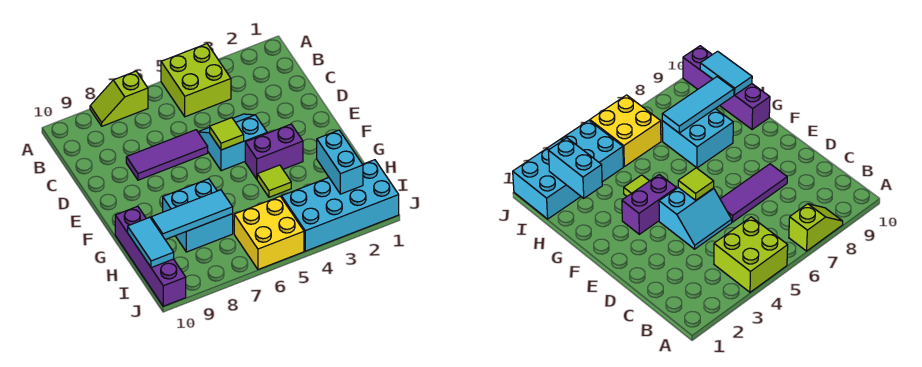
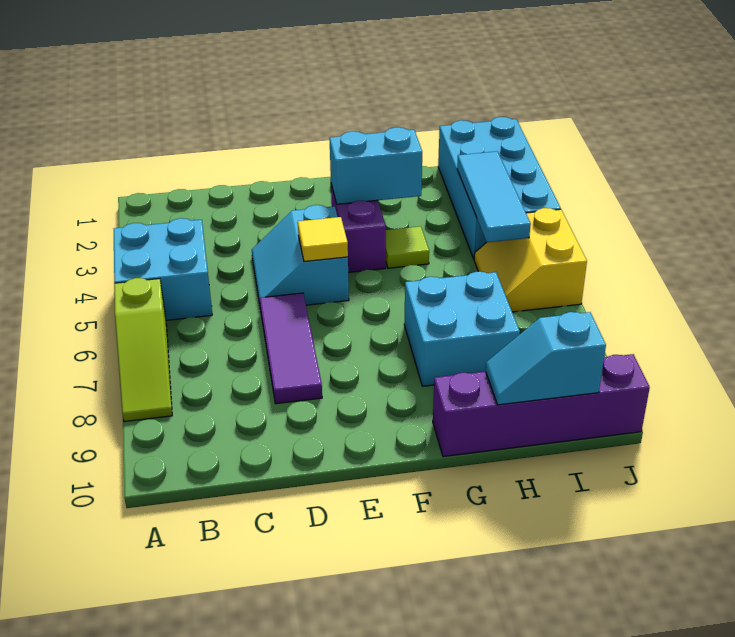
lime 2x2 brick [161,44,231,117] -> cyan 2x2 brick [114,218,212,320]
lime 1x2 slope [90,71,148,126] -> lime 1x3 slope [114,278,172,422]
lime 1x1 tile [210,118,244,150] -> yellow 1x1 tile [298,217,348,262]
cyan 1x2 brick [317,130,363,194] -> cyan 1x2 brick moved to [330,127,422,204]
cyan 1x3 tile [151,190,233,240] -> cyan 1x3 tile moved to [457,151,531,242]
cyan 1x2 tile [128,217,174,268] -> cyan 1x2 slope [486,312,606,405]
yellow 2x2 brick [234,196,304,269] -> yellow 2x2 slope [474,208,587,312]

